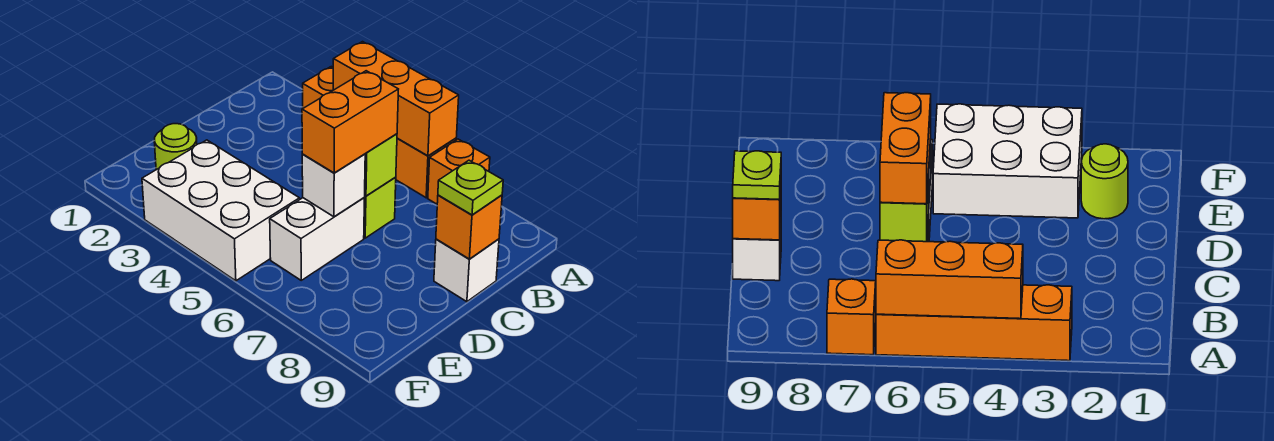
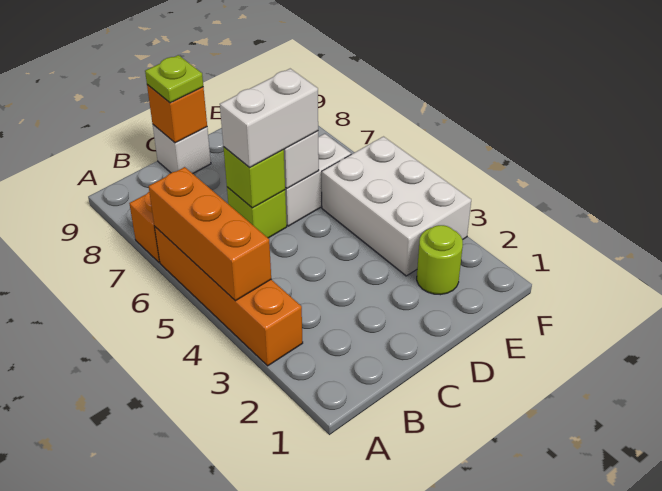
orange 1x2 brick [302,71,398,173] -> white 1x2 brick [220,69,318,168]

